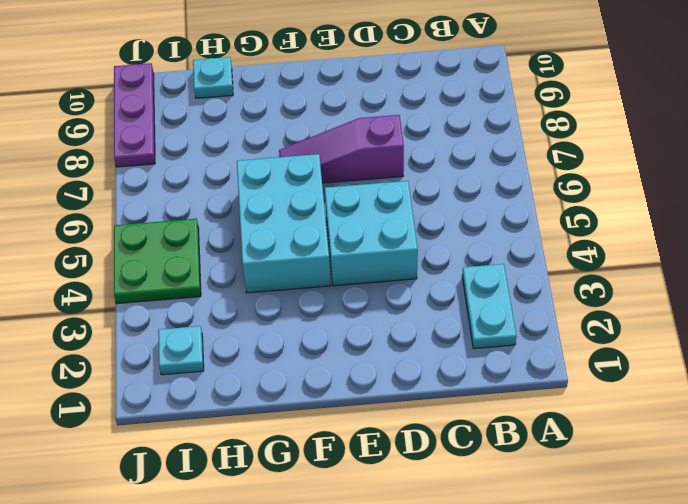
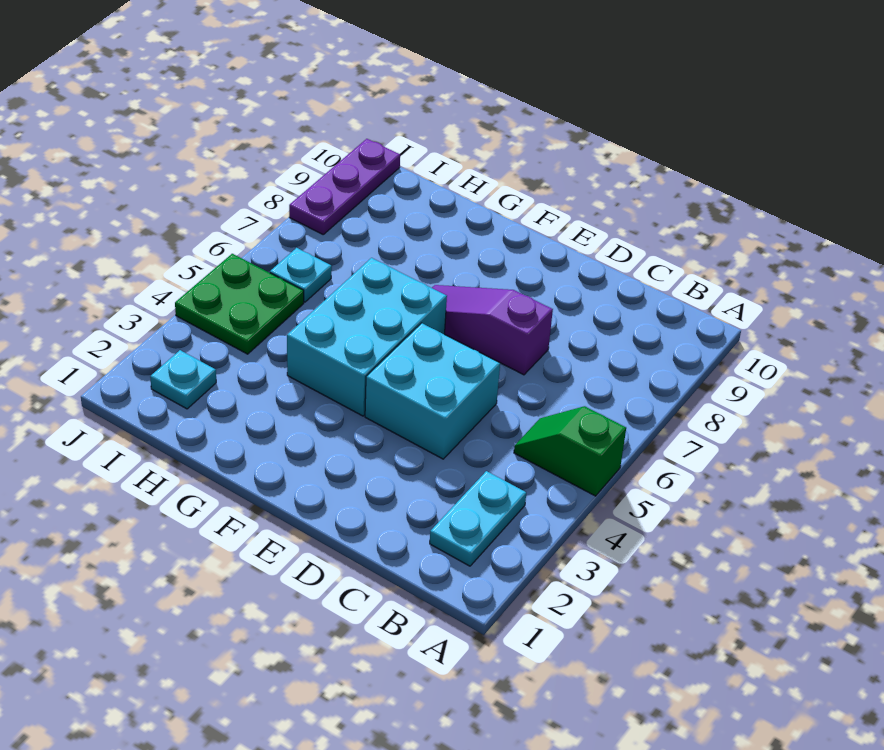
none -> green 1x2 slope [514,406,626,496]
cyan 1x1 plate [193,57,233,98] -> cyan 1x1 plate moved to [270,248,332,302]

